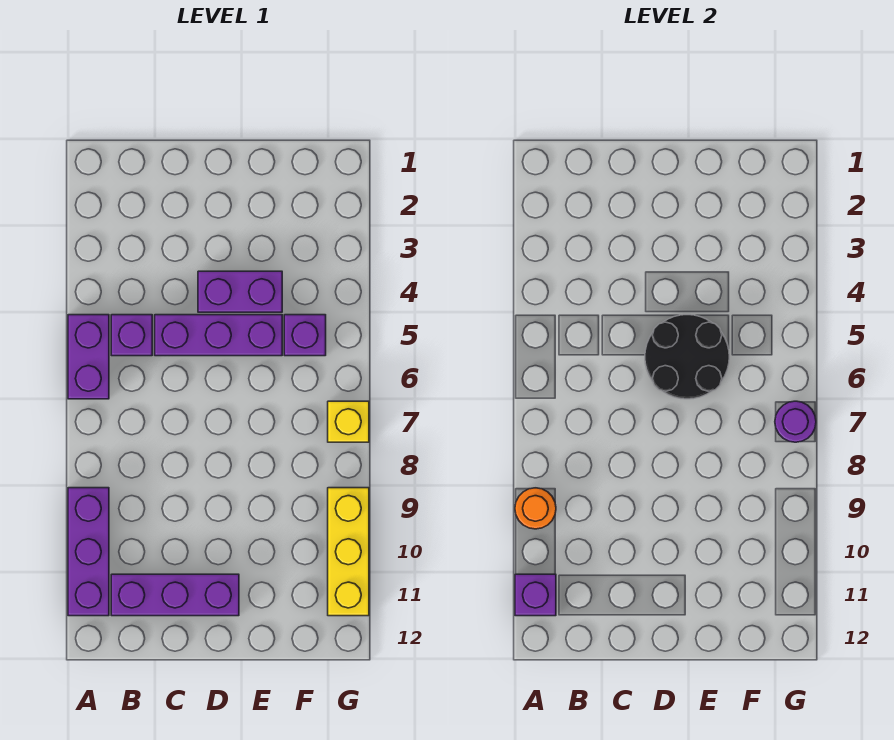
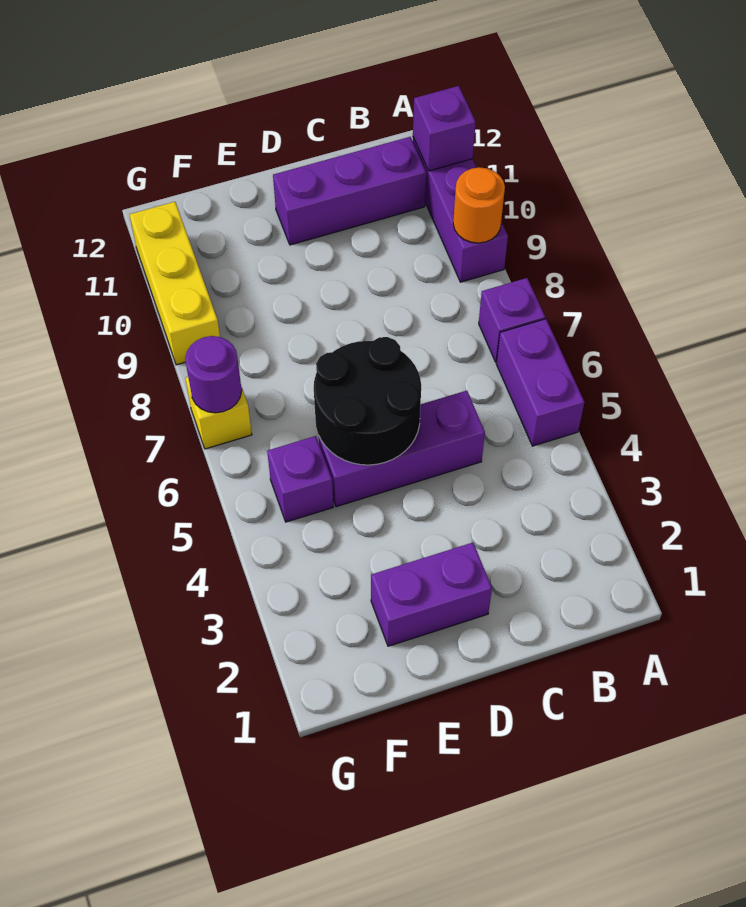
purple 1x1 brick [111,315,152,356] -> purple 1x1 brick moved to [479,278,545,362]
purple 1x2 brick [198,271,282,312] -> purple 1x2 brick moved to [371,543,492,646]

